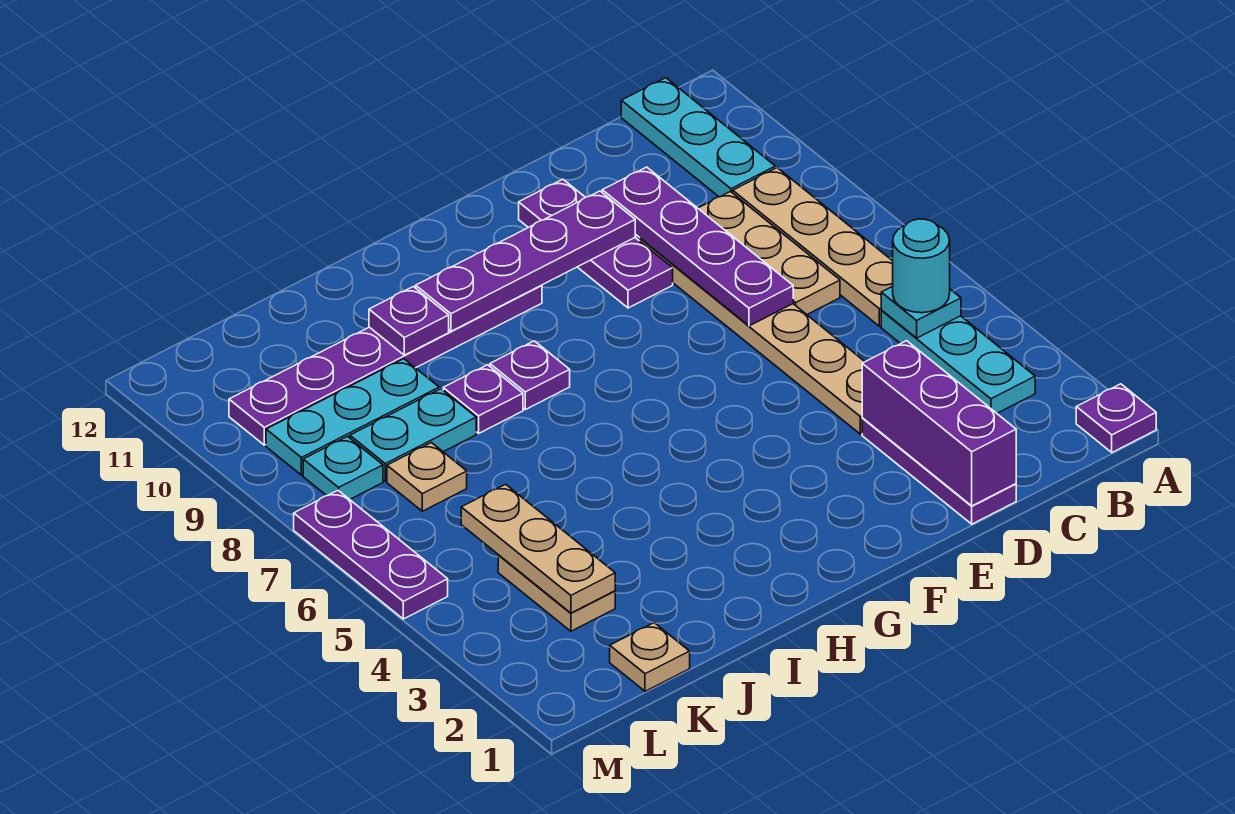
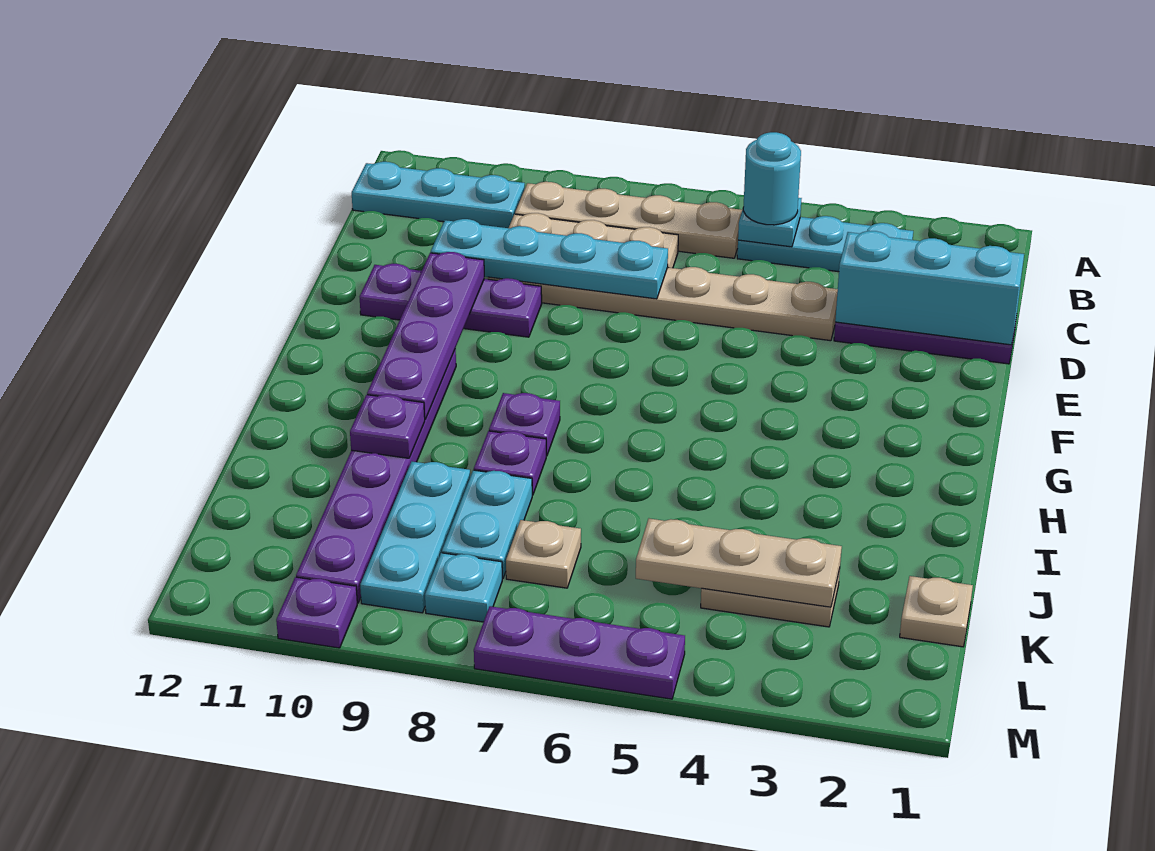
purple 1x1 plate [1076,384,1156,452] -> purple 1x1 plate moved to [276,577,357,648]
purple 1x3 brick [862,341,1016,506] -> cyan 1x3 brick [835,231,1024,345]
purple 1x4 plate [602,167,793,326] -> cyan 1x4 plate [431,219,668,299]

